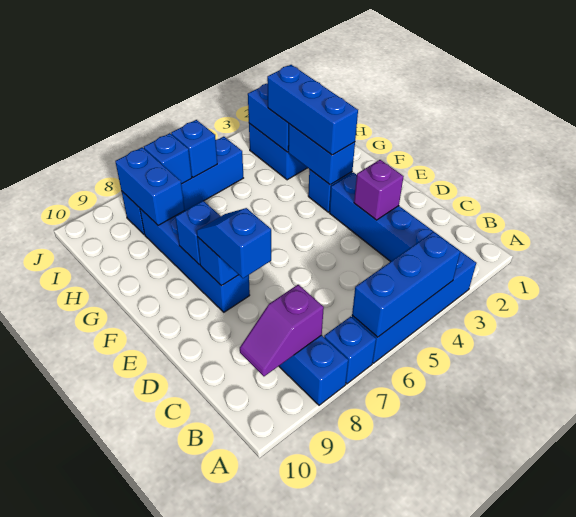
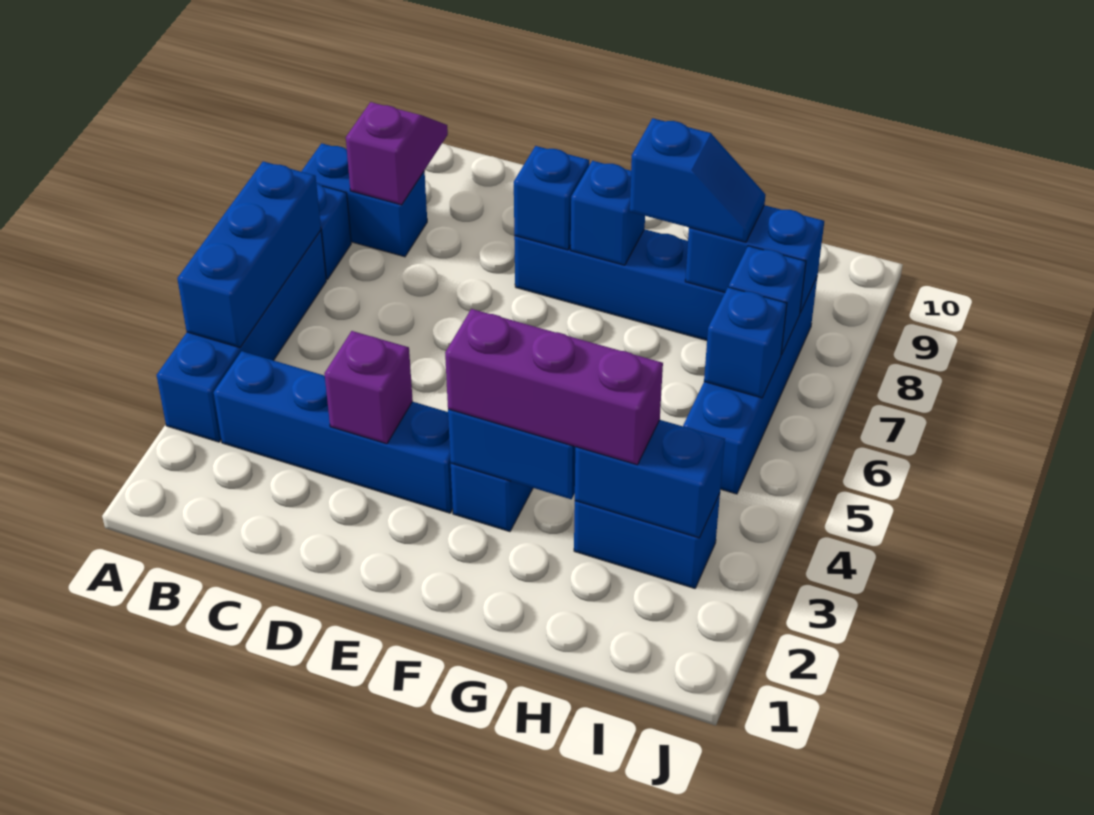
blue 1x2 slope [197,208,271,278] -> blue 1x2 slope moved to [630,118,765,242]
blue 1x3 brick [267,65,358,155] -> purple 1x3 brick [445,309,663,465]

